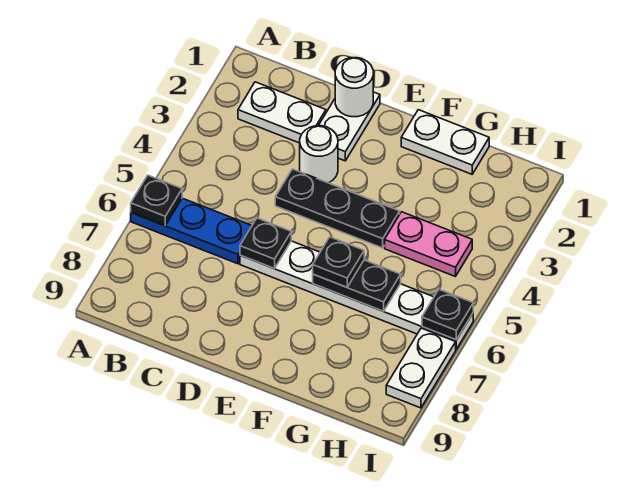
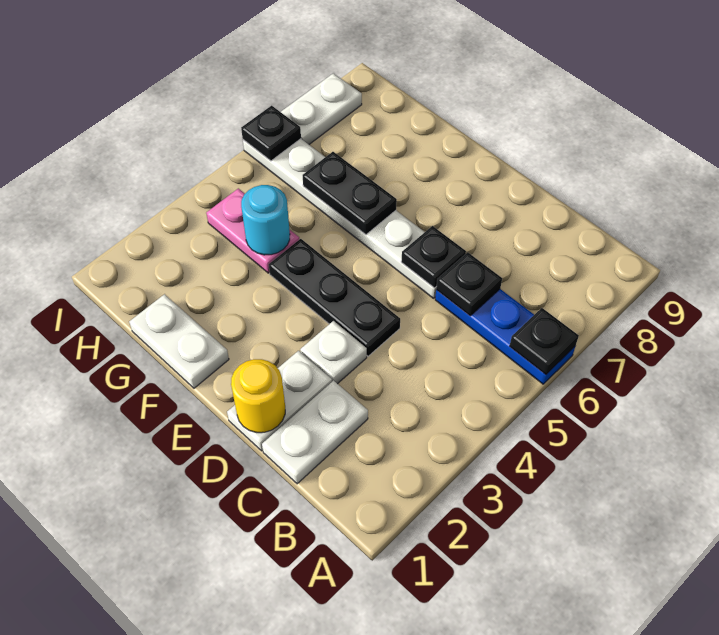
white 1x2 plate [238,82,326,143] -> white 1x2 plate turned to [262,380,368,484]
white 1x1 round brick [335,58,373,117] -> yellow 1x1 round brick [231,359,285,433]
white 1x1 round brick [300,126,338,183] -> white 1x1 plate [300,321,367,384]
black 1x1 plate [313,237,364,287] -> black 1x1 plate moved to [436,252,502,316]
none -> cyan 1x1 round brick [241,185,290,255]

